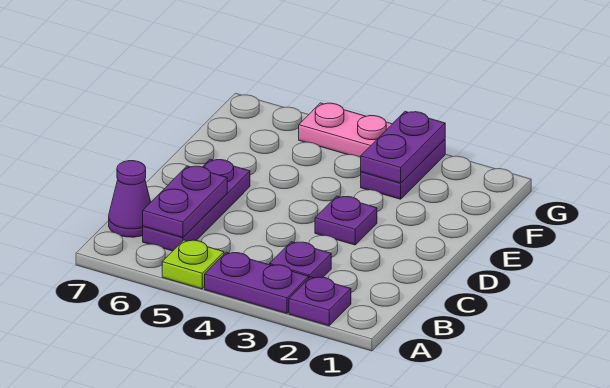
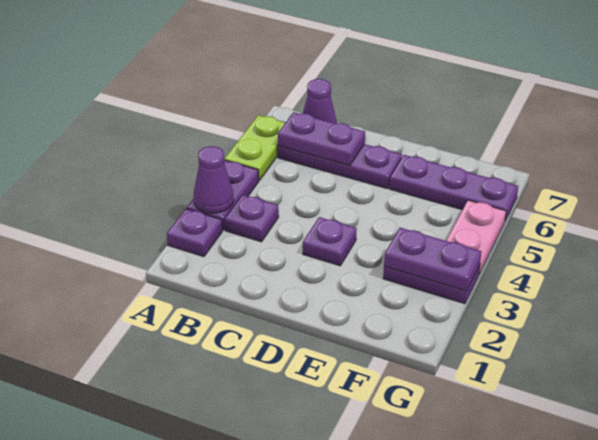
none -> purple 1x1 cone [193,146,234,213]
lime 1x1 plate [162,240,224,289] -> lime 1x2 plate [224,115,285,180]
none -> purple 1x3 plate [389,155,518,221]

